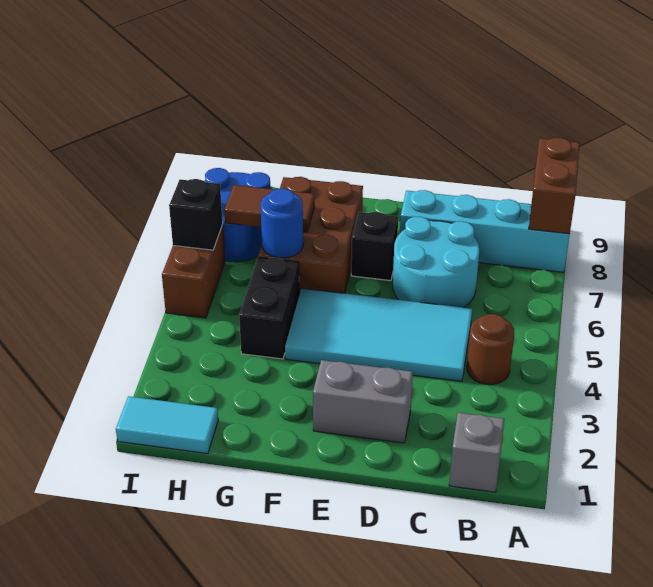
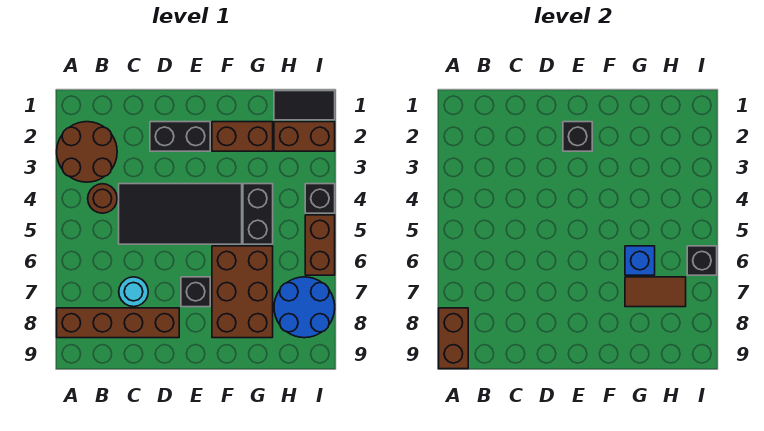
none -> brown 2x2 round brick [57,122,117,182]
cyan 1x4 brick [400,190,570,272] -> brown 1x4 brick [57,308,179,338]
grey 1x1 brick [449,413,504,492] -> none
cyan 2x4 tile [285,288,472,381] -> black 2x4 tile [119,184,242,244]
cyan 2x2 round brick [393,217,479,308] -> cyan 1x1 round brick [119,277,148,307]
grey 1x2 brick [313,360,413,443] -> black 1x2 brick [150,122,210,151]
none -> black 1x1 brick [563,122,592,151]
none -> brown 1x2 brick [212,122,273,151]
blue 1x1 round brick [261,188,303,258] -> blue 1x1 brick [625,246,655,275]
cyan 1x2 tile [116,396,218,454] -> black 1x2 tile [274,91,335,120]
none -> brown 1x2 brick [274,122,335,151]
none -> black 1x1 brick [305,184,335,213]

